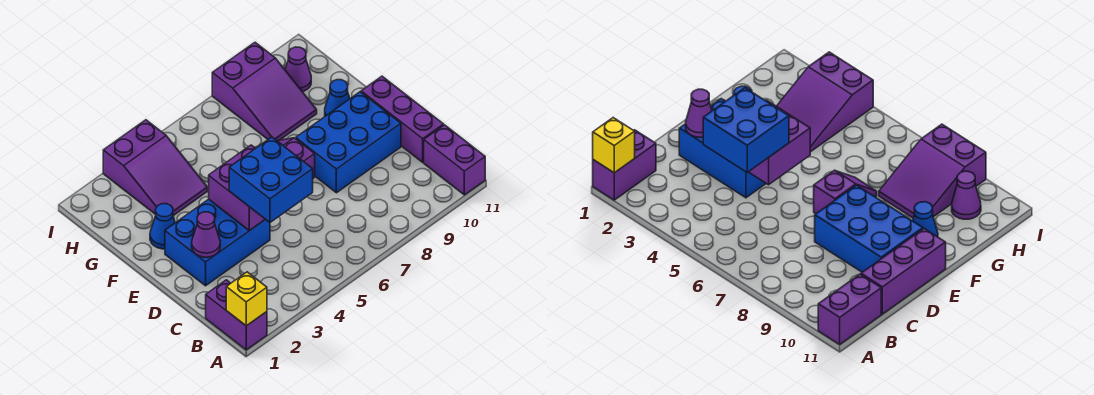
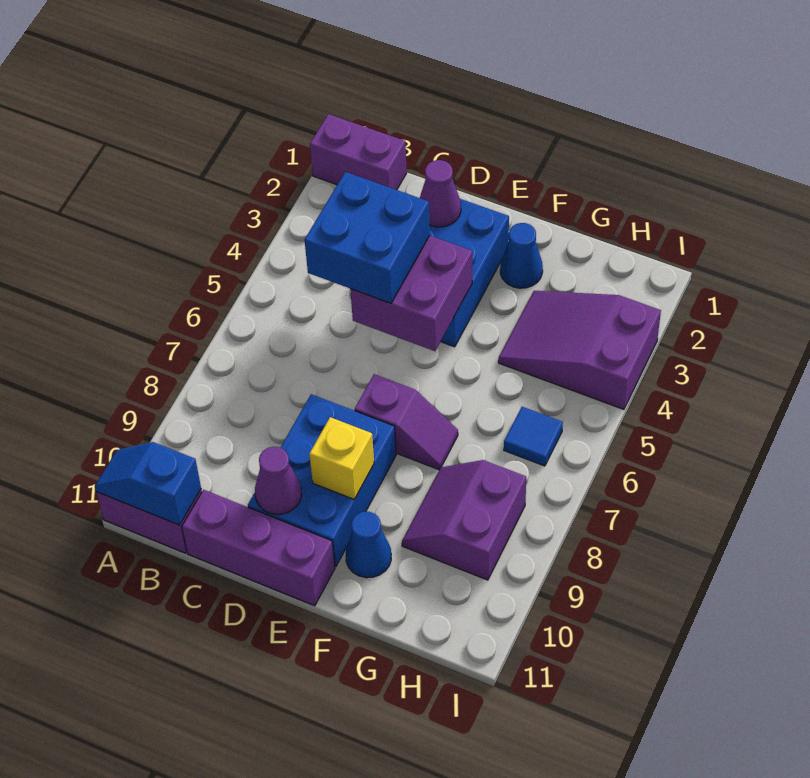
yellow 1x1 brick [226,272,267,326] -> yellow 1x1 brick moved to [309,417,374,499]
none -> blue 1x2 slope [95,442,201,525]
purple 2x3 slope [212,42,317,141] -> purple 2x2 slope [402,460,526,580]
none -> blue 1x1 tile [504,407,563,466]
purple 1x1 cone [285,47,311,92] -> purple 1x1 cone moved to [255,447,302,514]

